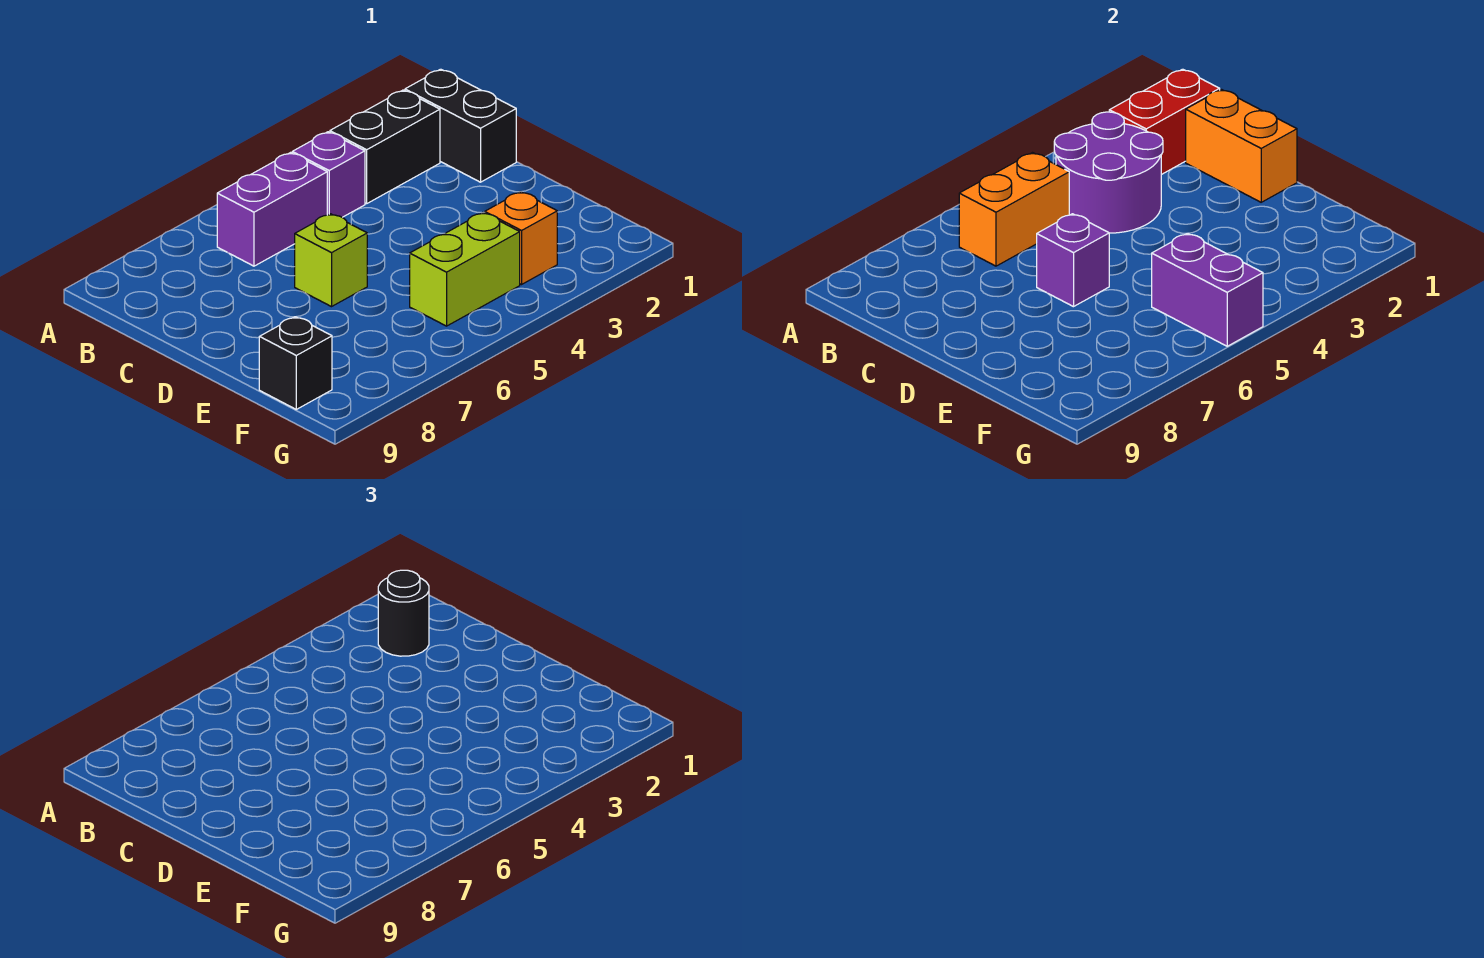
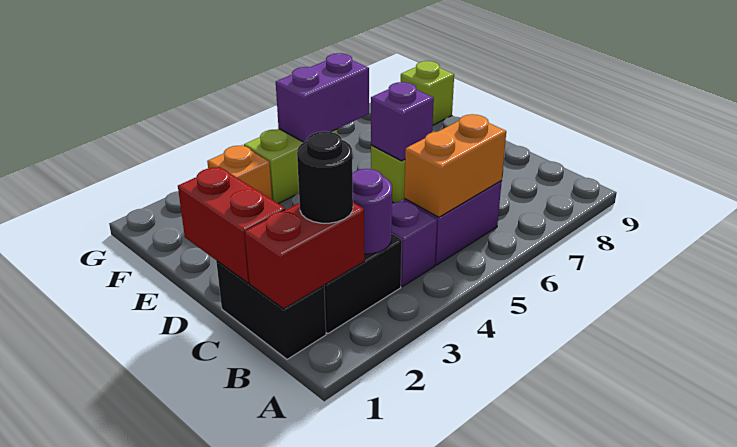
purple 2x2 round brick [1054,112,1163,233] -> purple 1x1 round brick [353,169,392,254]
orange 1x2 brick [1186,89,1297,202] -> red 1x2 brick [178,167,285,283]
purple 1x2 brick [1152,233,1263,346] -> purple 1x2 brick turned to [276,53,369,142]
black 1x1 brick [259,317,332,409] -> lime 1x1 brick [401,61,454,125]

